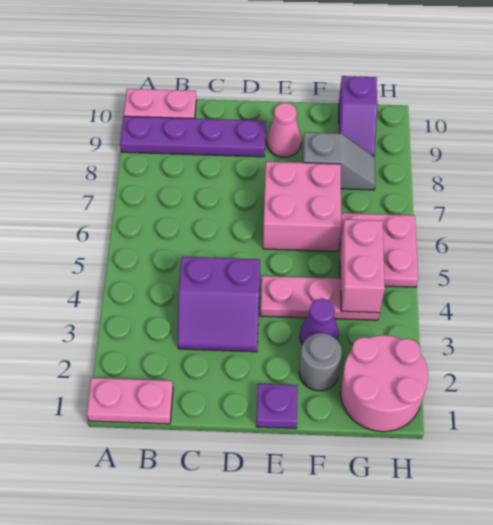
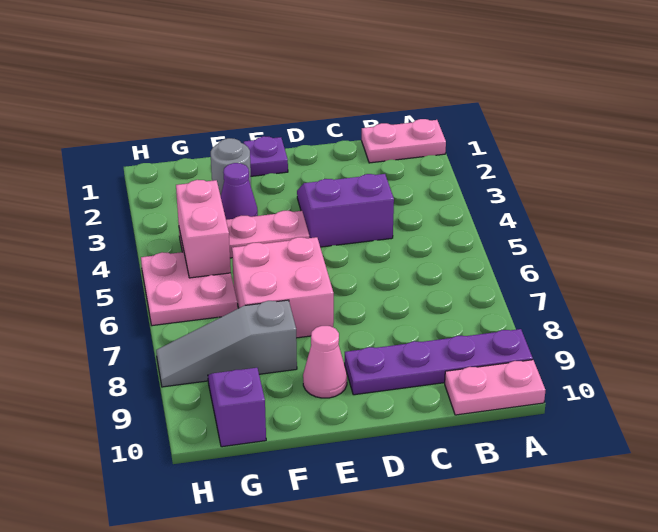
grey 1x2 slope [303,133,375,190] -> grey 1x3 slope [156,300,297,387]
pink 2x2 round brick [340,335,428,432] -> none

